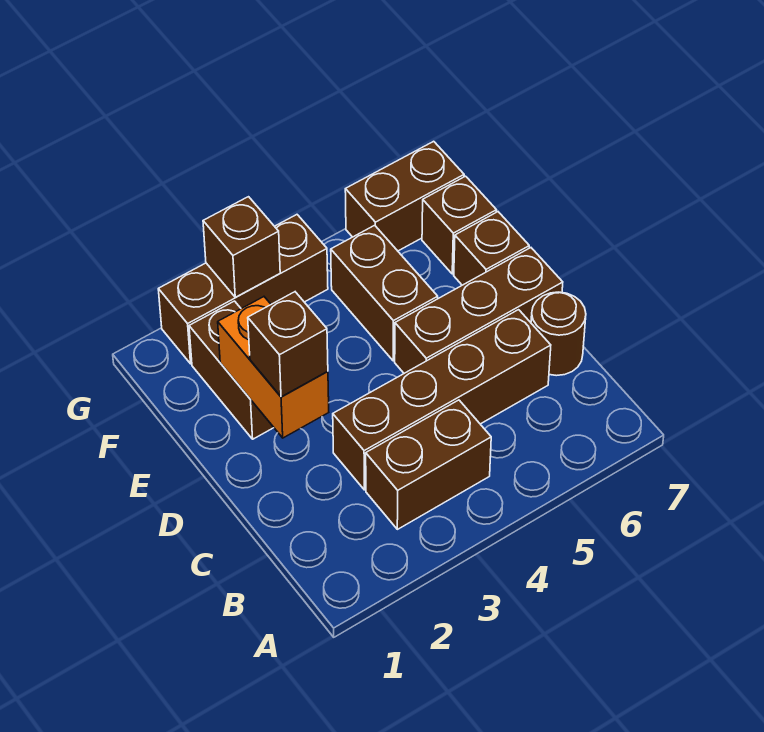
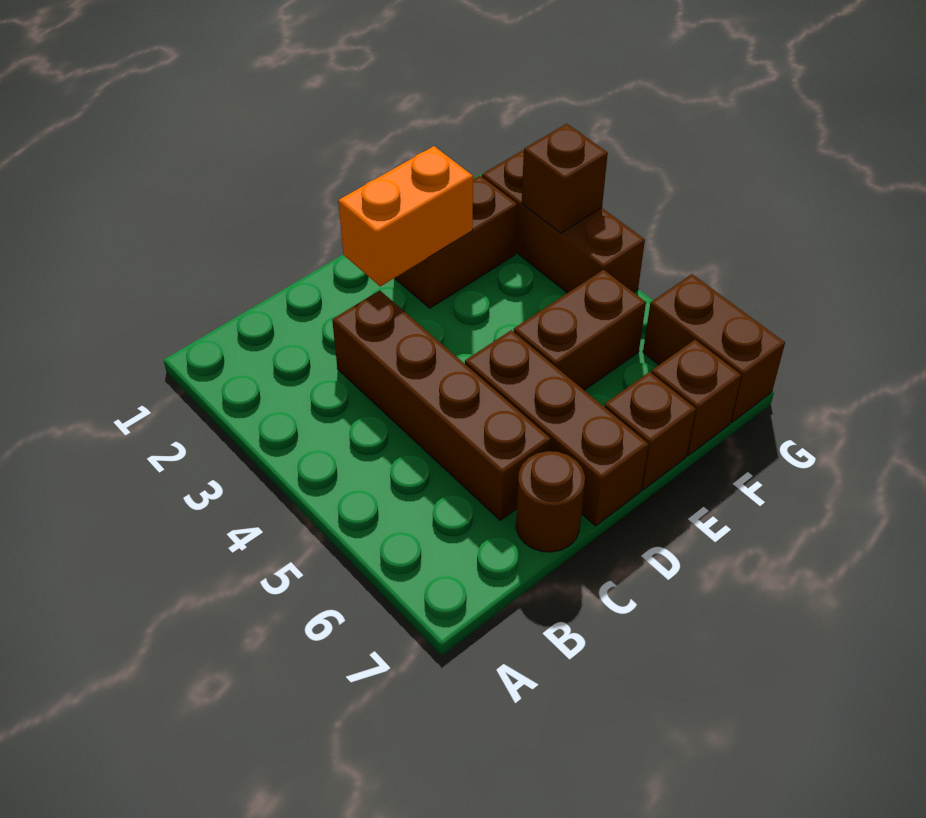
brown 1x2 brick [366,400,491,529] -> none
brown 1x1 brick [248,292,328,397] -> none

